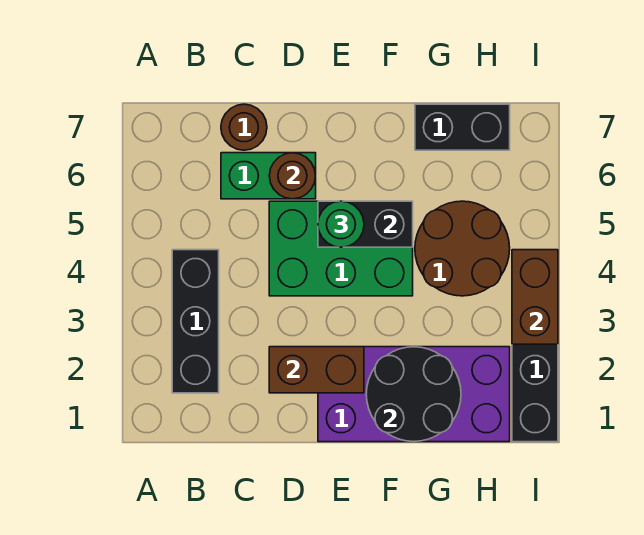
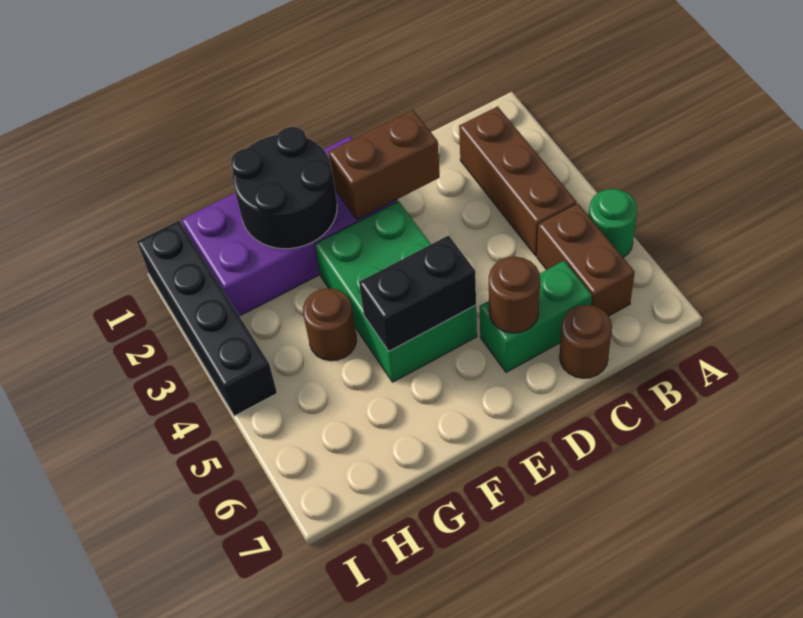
black 1x3 brick [172,250,219,393] -> brown 1x3 brick [459,106,577,256]
green 2x3 brick [269,201,413,296] -> green 2x3 brick turned to [315,201,477,382]
green 1x1 round brick [318,201,364,247] -> green 1x1 round brick moved to [589,189,637,257]
brown 2x2 round brick [415,201,510,296] -> brown 1x1 round brick [303,288,357,361]
black 1x2 brick [415,104,510,150] -> none
brown 1x2 brick [512,250,558,344] -> brown 1x2 brick moved to [537,204,635,316]

